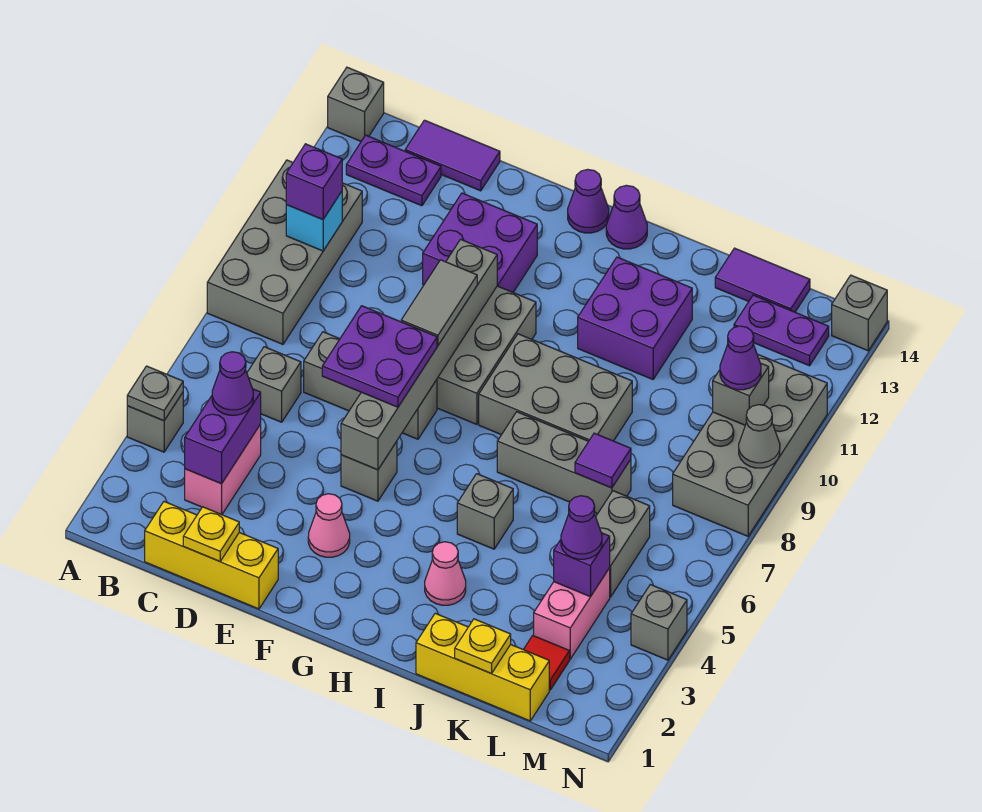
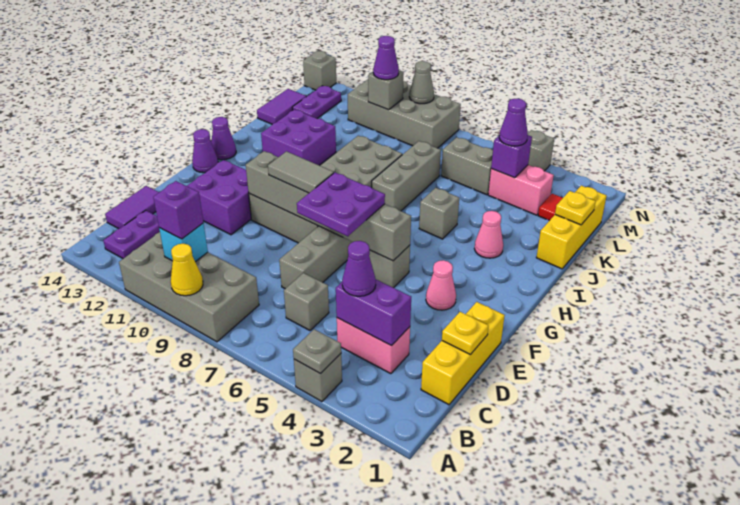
none -> yellow 1x1 cone [171,244,203,296]
grey 1x1 brick [328,67,384,141] -> none
purple 1x1 tile [575,433,631,488] -> none

